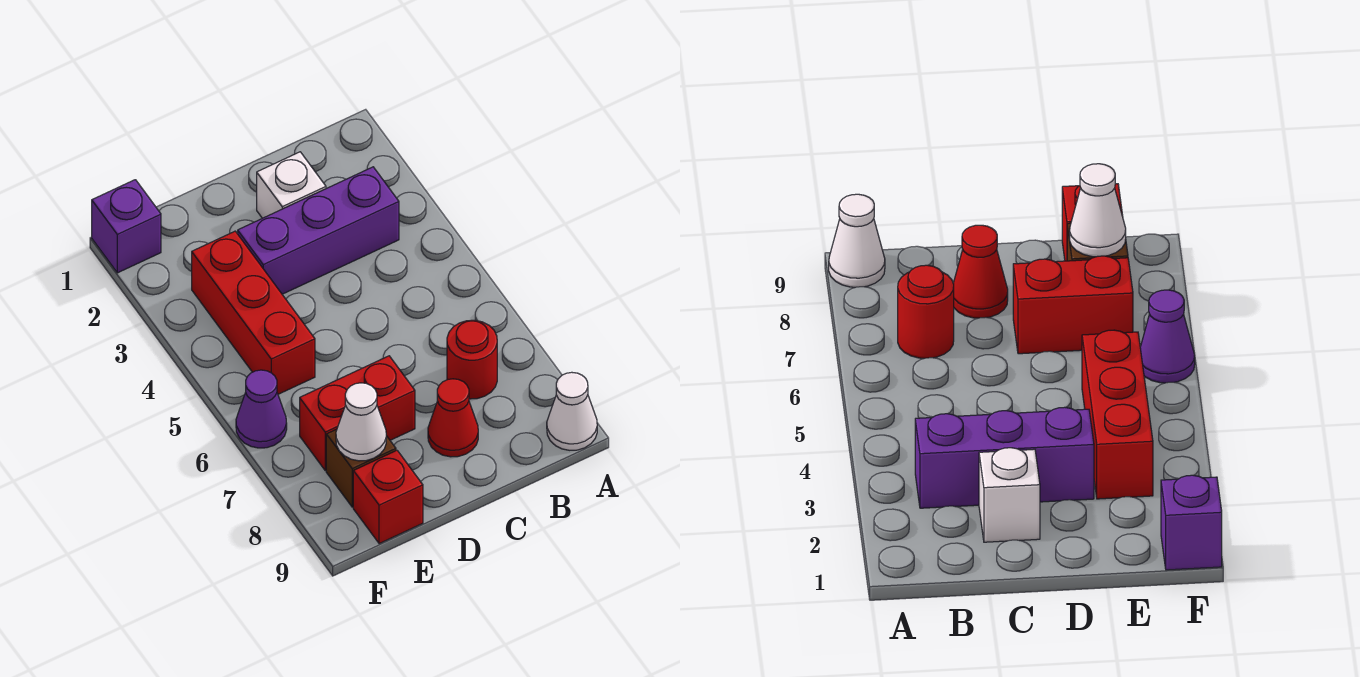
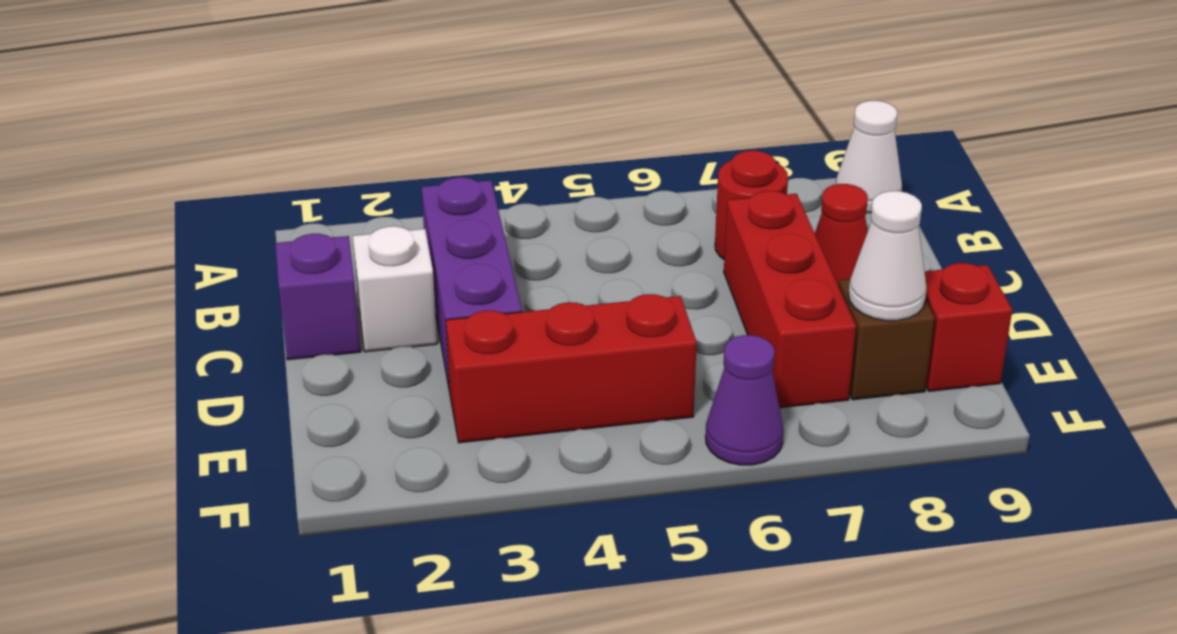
red 1x2 brick [300,356,415,470] -> red 1x3 brick [724,191,856,408]
purple 1x1 brick [92,180,161,273] -> purple 1x1 brick moved to [275,234,361,360]

